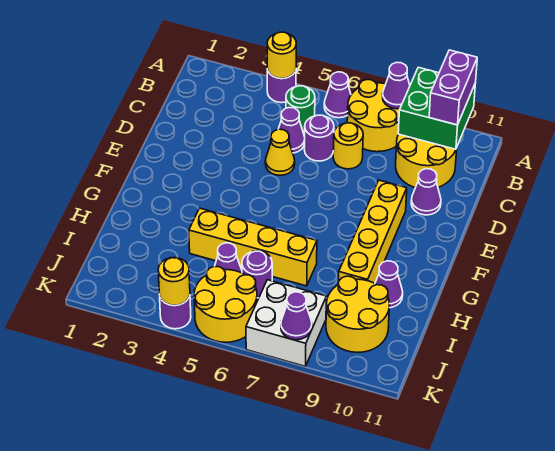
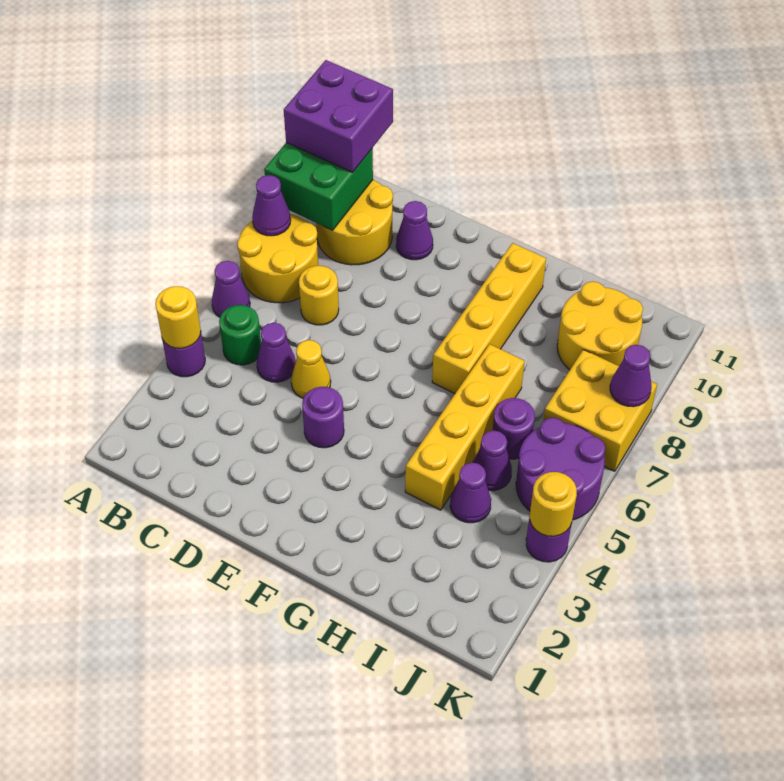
purple 1x2 brick [429,50,477,125] -> purple 2x2 brick [284,60,393,172]
purple 1x1 round brick [304,115,334,161] -> purple 1x1 round brick moved to [302,387,344,448]
yellow 1x4 brick [339,180,407,283] -> yellow 1x4 brick turned to [432,243,546,393]
purple 1x1 cone [375,261,403,308] -> purple 1x1 cone moved to [450,462,491,523]
yellow 2x2 round brick [194,266,257,342] -> purple 2x2 round brick [516,418,606,520]
white 2x2 brick [246,280,326,366] -> yellow 2x2 brick [543,350,657,471]

